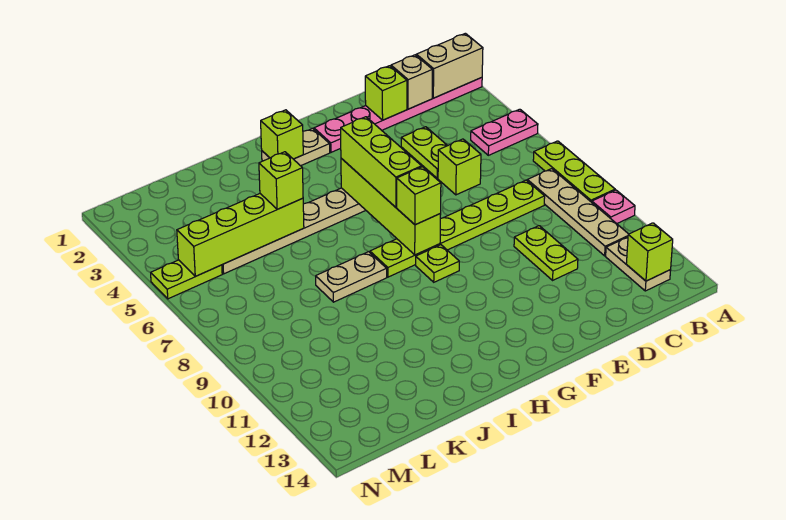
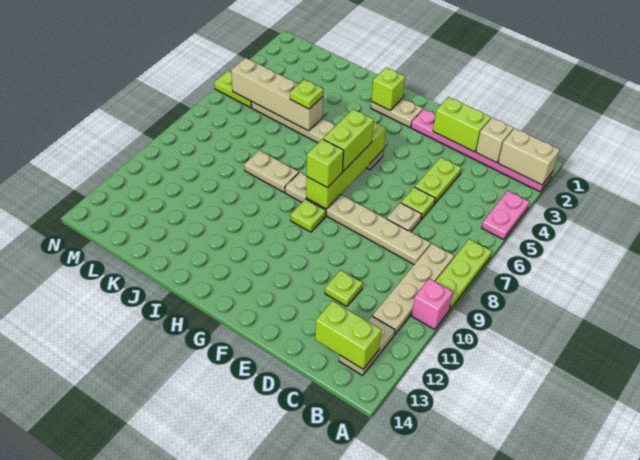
pink 1x2 plate [471,109,538,155] -> pink 1x2 plate turned to [482,191,530,240]
pink 1x1 plate [592,190,635,224] -> pink 1x1 brick [412,278,453,330]
lime 1x1 brick [626,223,673,281] -> lime 1x2 brick [315,301,382,369]
lime 1x6 plate [370,180,545,277] -> tan 1x6 plate [285,172,431,264]
lime 1x1 brick [365,66,407,120] -> lime 1x2 brick [433,97,491,152]
lime 1x1 brick [438,139,481,195] -> lime 1x1 plate [401,187,435,219]
none -> tan 1x1 plate [387,203,422,232]
lime 1x2 plate [514,226,578,280] -> lime 1x1 plate [325,270,363,306]
lime 1x3 brick [341,117,422,207] -> lime 1x2 brick [323,109,374,171]
lime 1x4 brick [177,194,304,276] -> tan 1x4 brick [231,58,323,131]
lime 1x1 brick [259,152,303,209] -> lime 1x1 plate [290,79,323,109]

